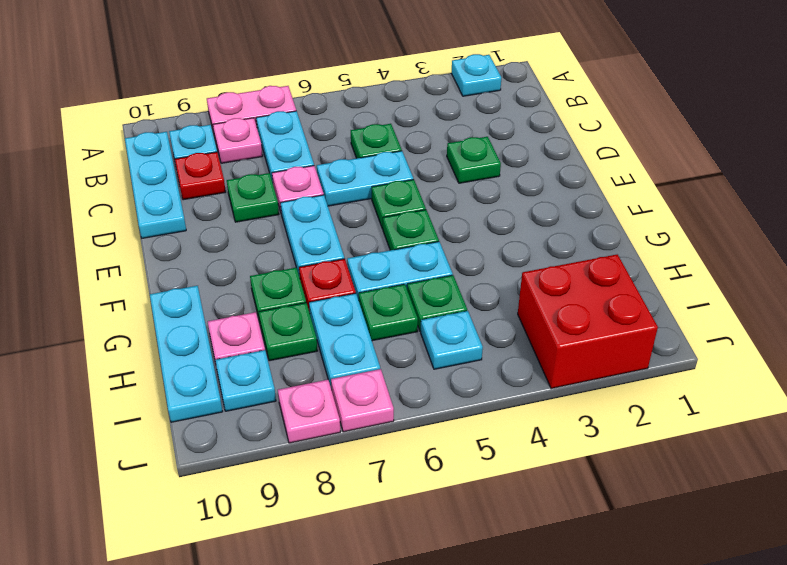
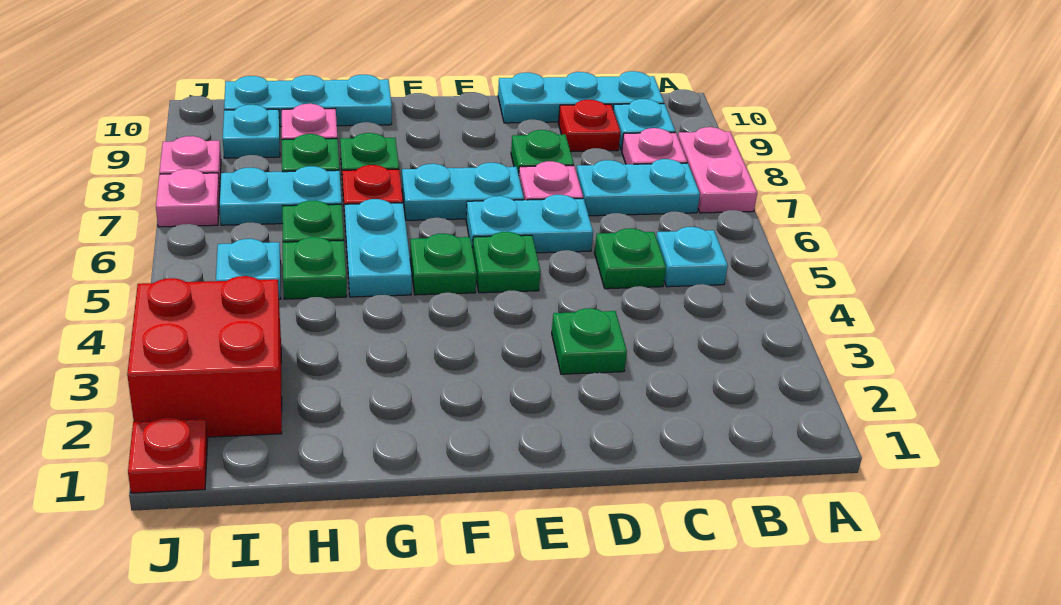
cyan 1x1 plate [451,54,501,96] -> cyan 1x1 plate moved to [656,227,728,287]
cyan 1x2 plate [317,151,413,206] -> cyan 1x2 plate turned to [466,195,593,253]
none -> red 1x1 plate [128,418,208,493]

